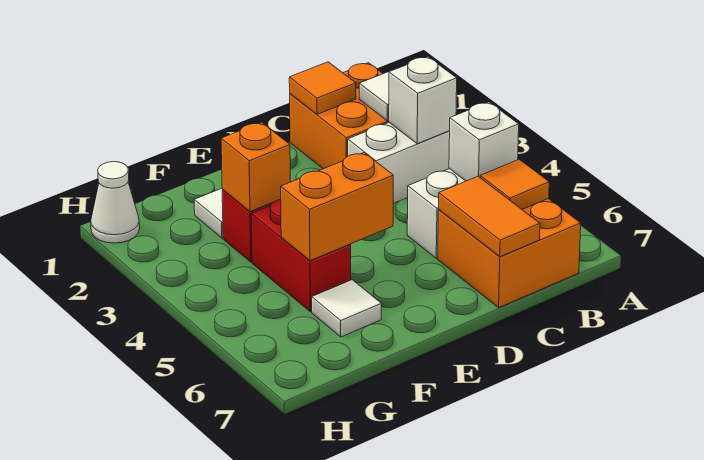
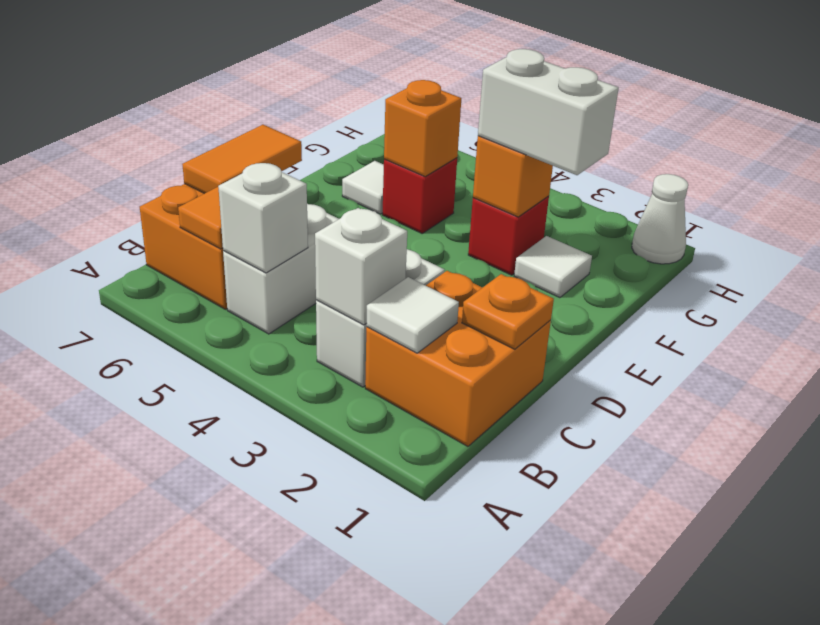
orange 1x1 tile [289,62,356,114] -> orange 1x1 plate [462,274,554,349]
orange 1x2 tile [439,176,540,257] -> orange 1x2 tile turned to [182,125,302,194]
orange 1x2 brick [281,153,393,261] -> orange 1x1 brick [384,80,461,177]
none -> white 1x2 brick [478,49,619,175]
red 1x2 brick [252,199,351,312] -> red 1x1 brick [382,158,457,233]

